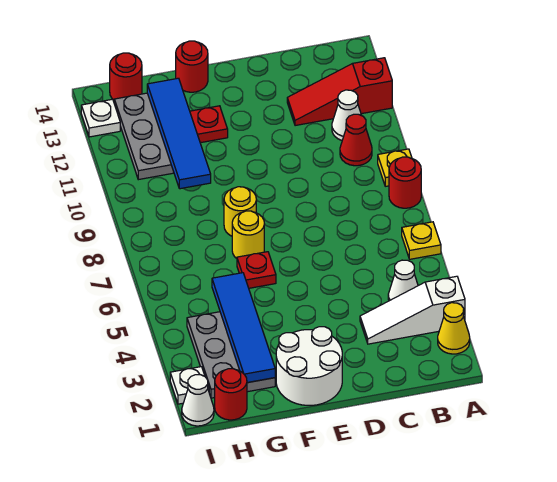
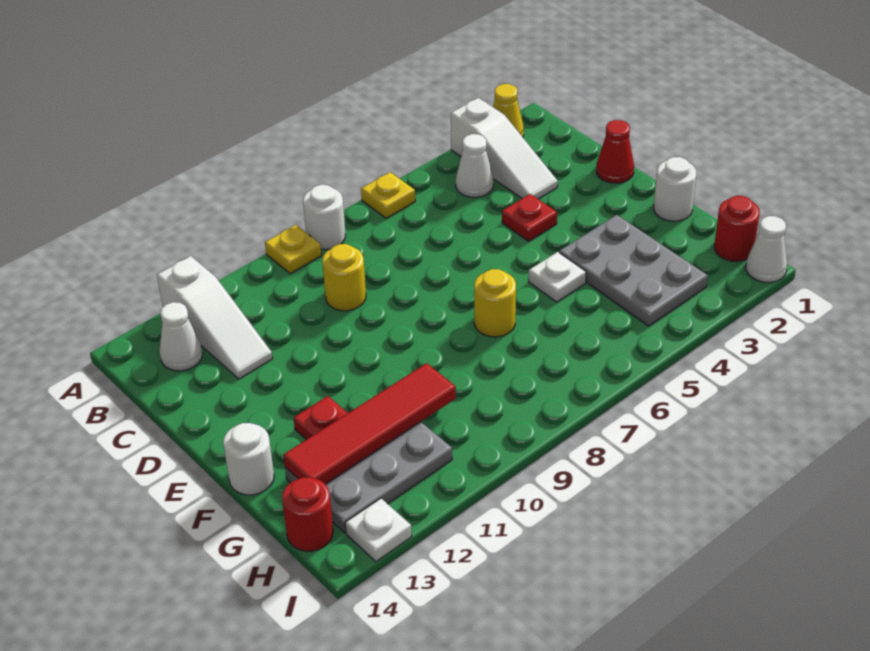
red 1x1 round brick [389,157,421,208] -> white 1x1 round brick [303,185,345,250]
red 1x3 slope [287,58,392,126] -> white 1x3 slope [157,256,273,379]
red 1x1 cone [340,114,372,166] -> red 1x1 cone moved to [596,120,634,183]
white 1x1 cone [332,90,362,140] -> white 1x1 cone moved to [159,302,203,371]
white 2x2 round brick [276,327,342,405] -> white 1x1 round brick [654,157,696,221]
red 1x1 plate [237,252,276,288] -> red 1x1 plate moved to [502,194,557,241]
yellow 1x1 round brick [224,187,256,236] -> yellow 1x1 round brick moved to [322,244,366,311]
red 1x1 round brick [176,41,208,92] -> white 1x1 round brick [223,423,274,495]
grey 2x3 plate [187,312,275,398] -> grey 2x3 plate turned to [559,215,708,326]
blue 1x4 tile [212,273,275,383] -> none
blue 1x4 tile [147,78,211,189] -> red 1x4 tile [283,363,456,484]
white 1x1 plate [170,367,209,404] -> white 1x1 plate moved to [529,252,586,302]

